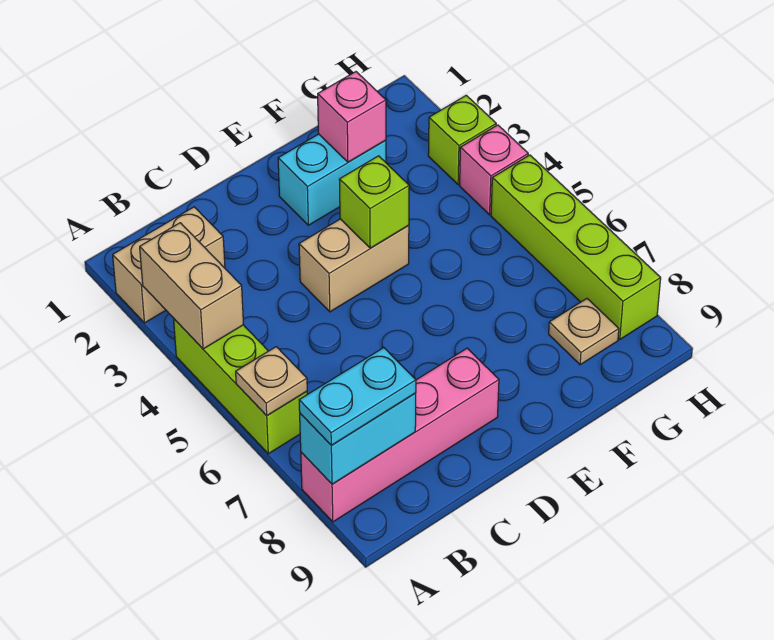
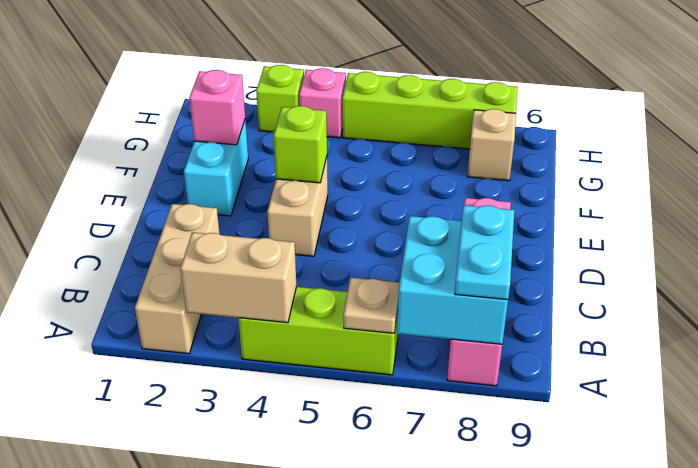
tan 1x2 brick [113,207,225,323] -> tan 1x3 brick [135,204,220,354]
cyan 1x2 brick [300,393,416,484] -> cyan 2x2 brick [397,216,508,344]
tan 1x1 plate [549,299,619,365] -> tan 1x1 brick [467,109,516,181]

